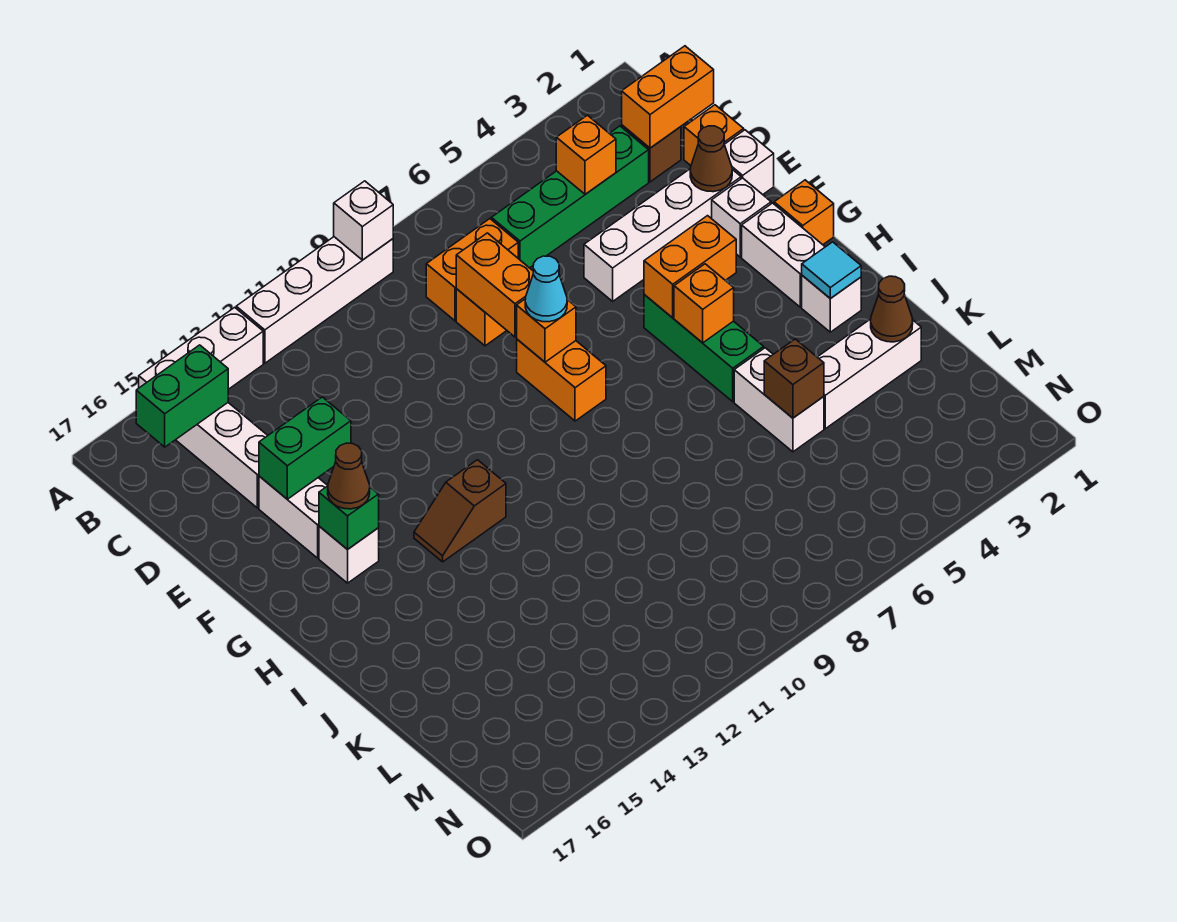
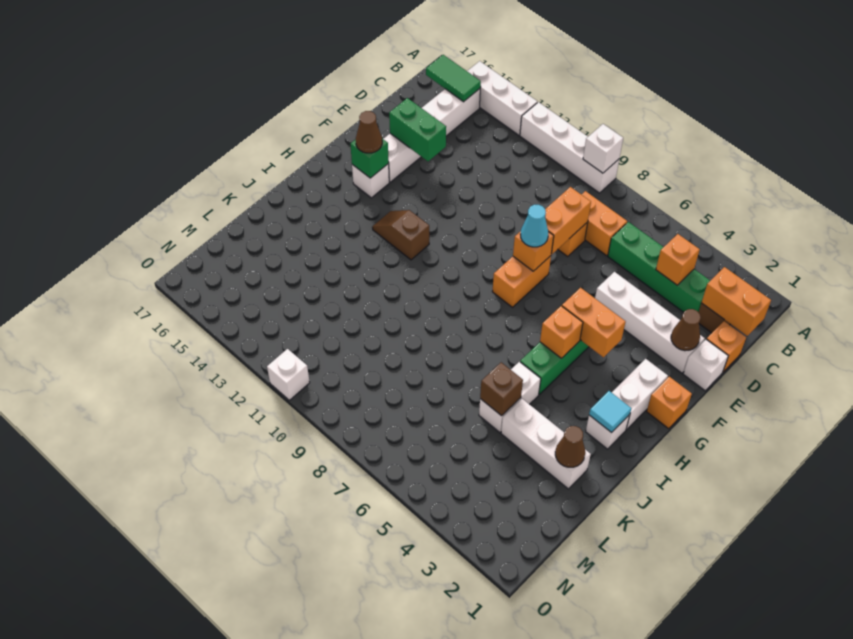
green 1x2 brick [136,345,228,447] -> green 1x2 tile [426,55,481,102]
white 1x1 brick [712,178,771,257] -> white 1x1 brick moved to [267,349,310,400]

